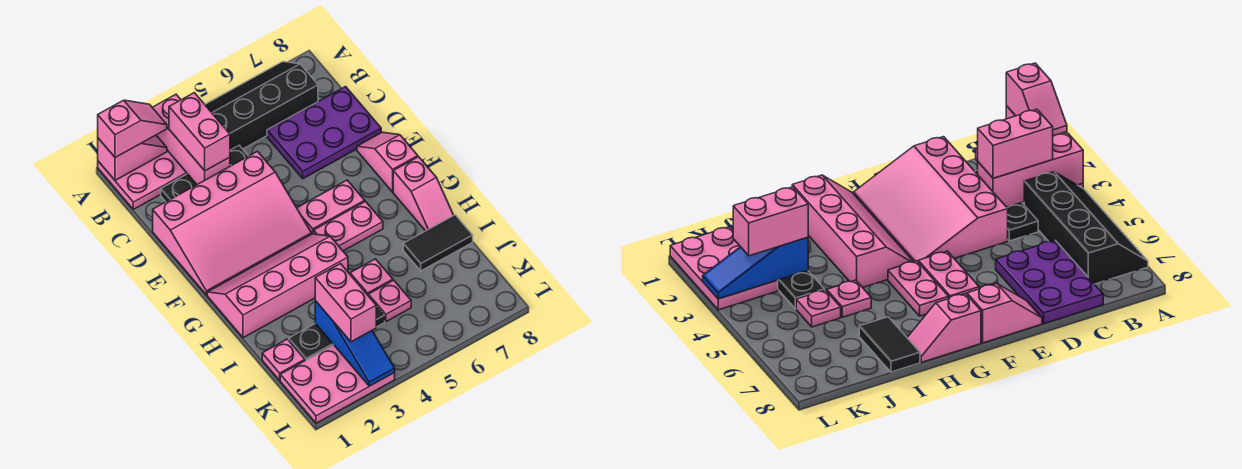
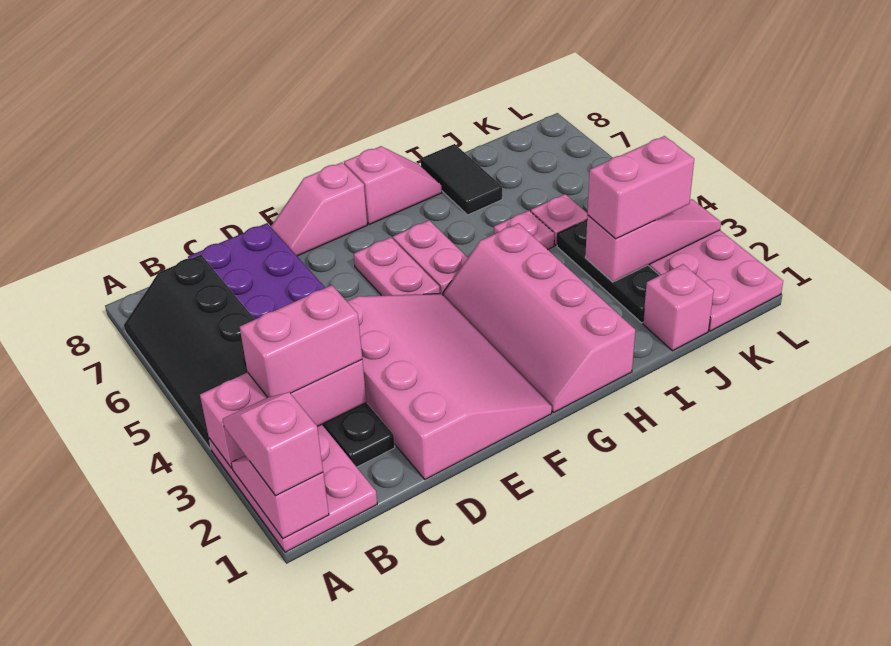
pink 1x1 plate [262,339,305,380] -> pink 1x1 brick [643,264,714,351]
blue 1x3 slope [315,301,395,386] -> pink 1x3 slope [585,199,721,282]

